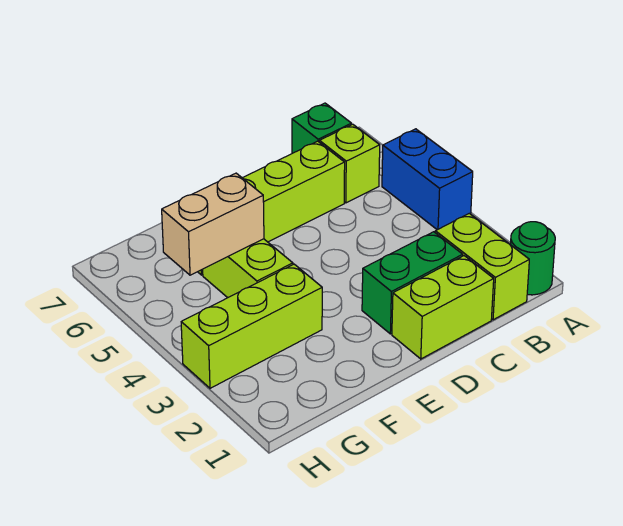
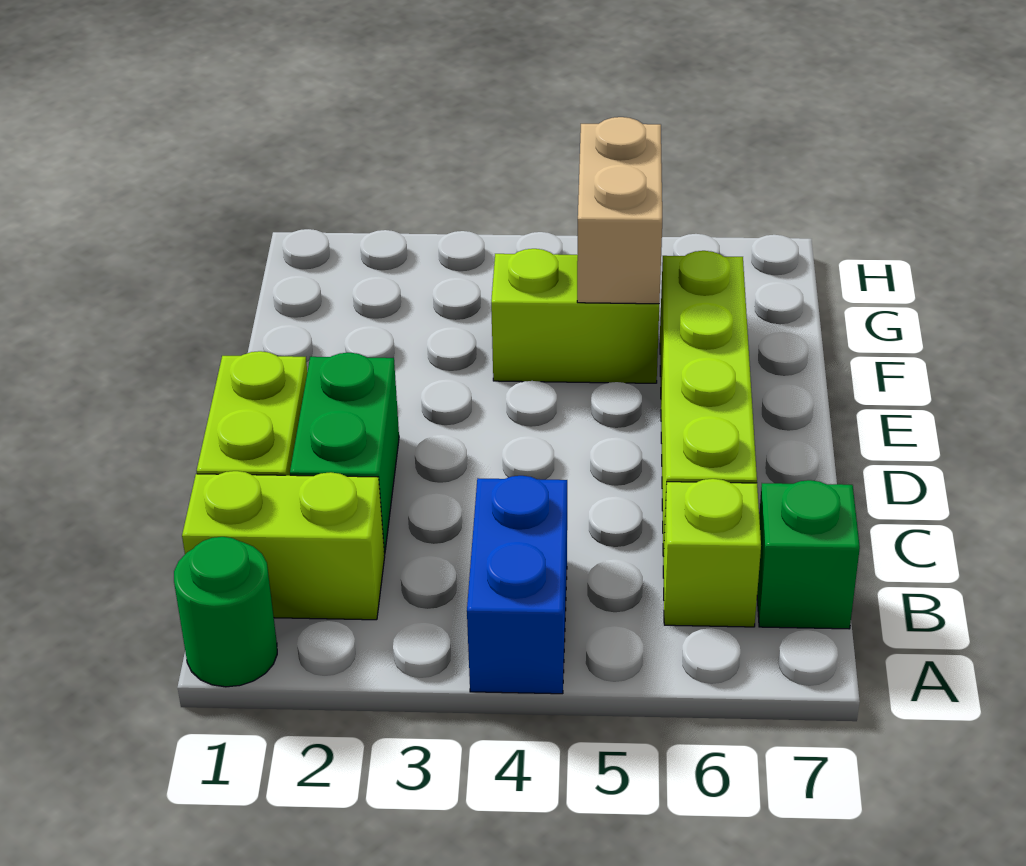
blue 1x2 brick [382,129,473,230] -> blue 1x2 brick turned to [467,476,567,694]
lime 1x3 brick [181,264,322,388] -> none

